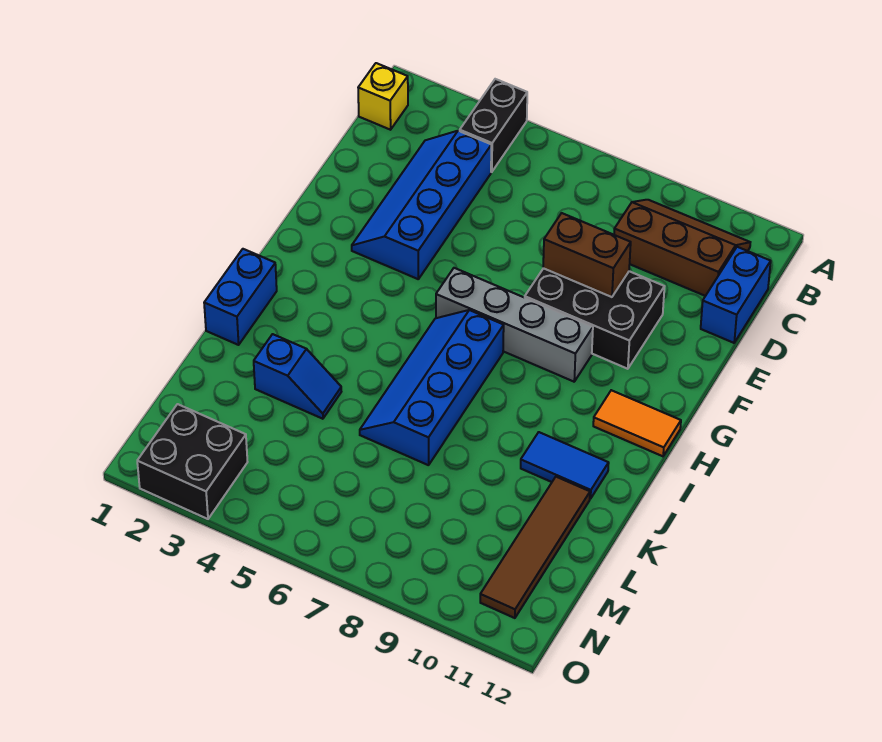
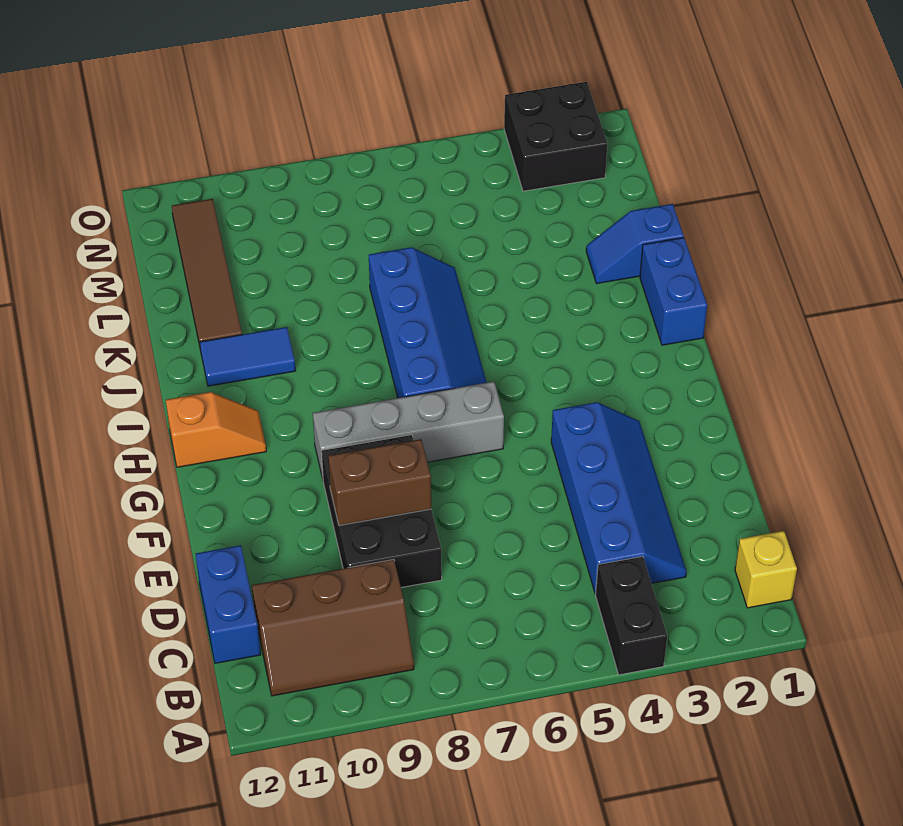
black 2x3 brick [525,268,665,369] -> black 2x3 brick turned to [321,435,442,587]
orange 1x2 tile [593,390,681,456] -> orange 1x2 slope [166,392,266,467]
blue 1x2 slope [254,334,341,419] -> blue 1x2 slope moved to [586,204,684,284]

